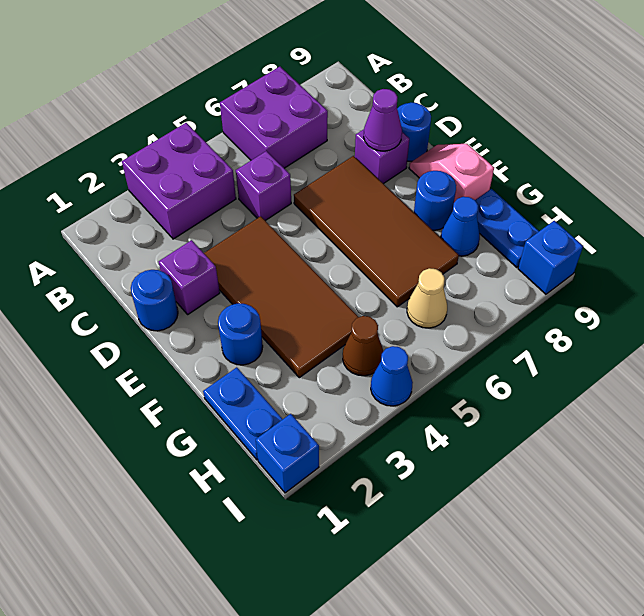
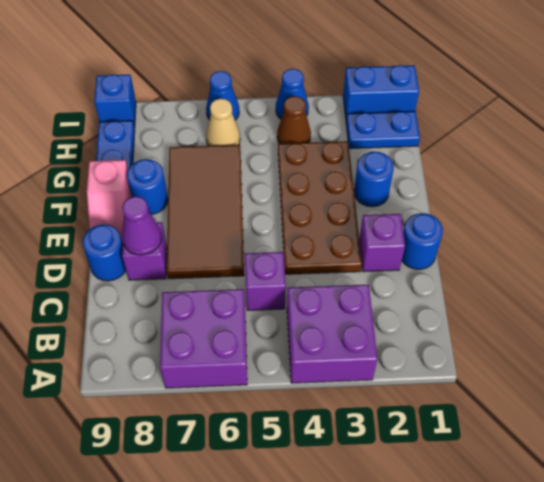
brown 2x4 tile [204,216,359,378] -> brown 2x4 plate [278,141,362,274]
blue 1x2 plate [203,367,283,460] -> blue 1x2 plate turned to [346,111,420,149]
blue 1x1 cone [441,197,480,256] -> blue 1x1 cone moved to [206,71,239,120]
blue 1x1 brick [256,414,319,493] -> blue 1x2 brick [343,65,419,118]

